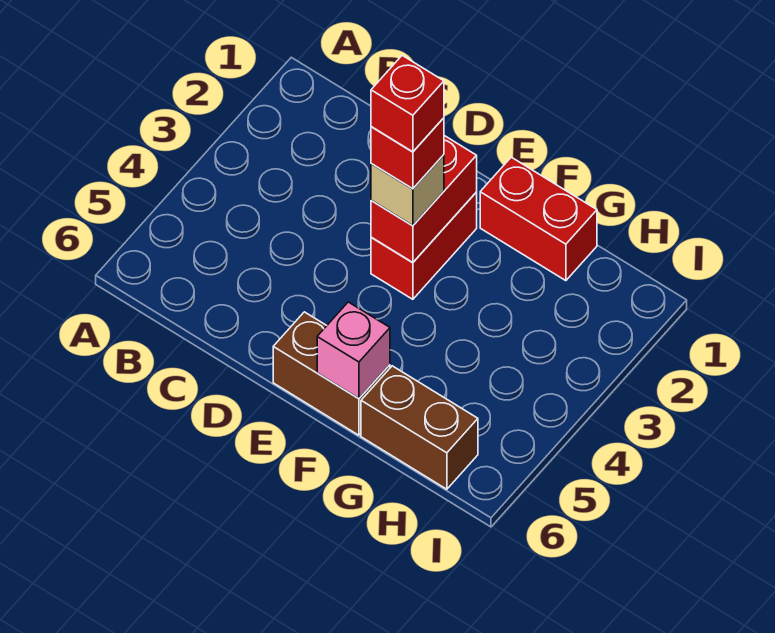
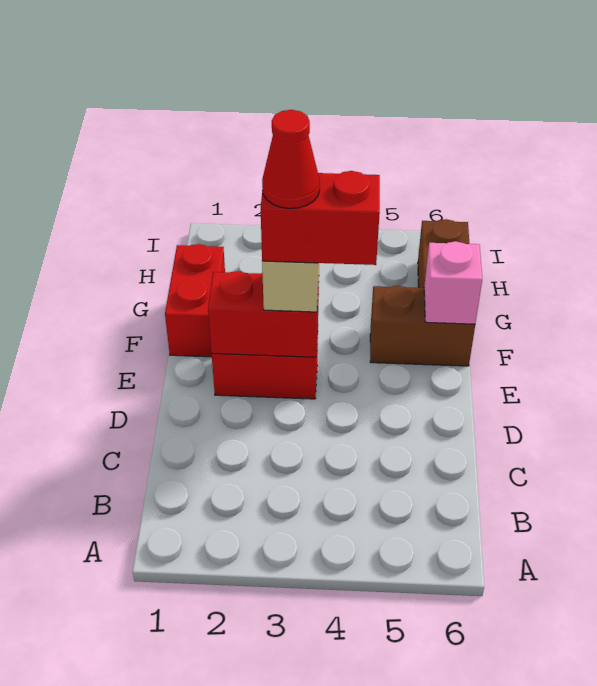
red 1x1 brick [371,118,444,189] -> red 1x2 brick [261,171,380,265]
red 1x1 brick [371,55,444,152] -> red 1x1 cone [262,110,320,208]
brown 1x2 brick [273,312,390,435] -> brown 1x2 brick turned to [370,286,475,366]

